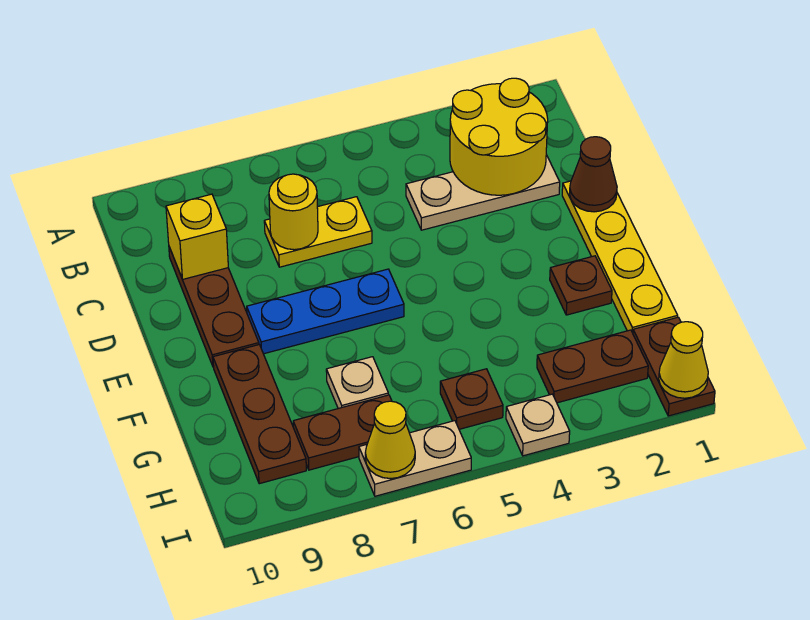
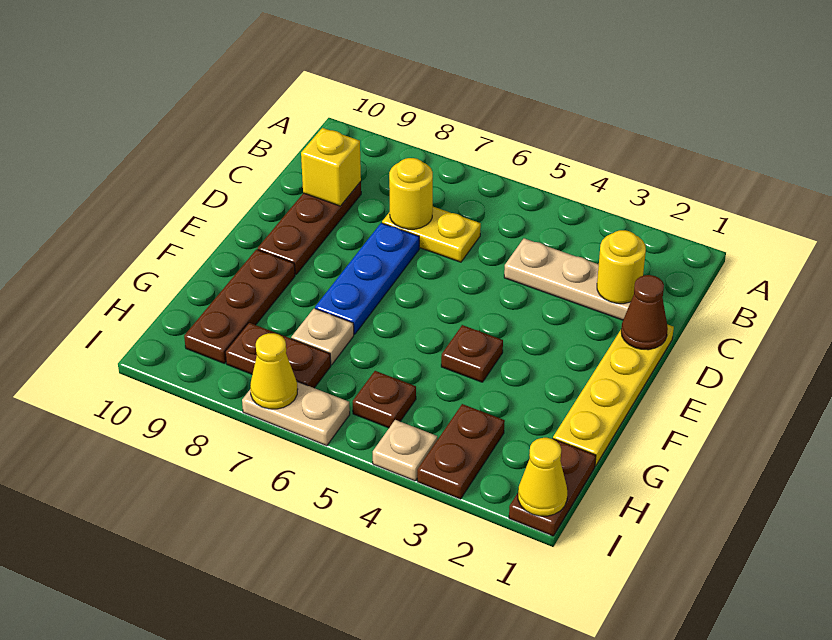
yellow 2x2 round brick [450,78,548,195] -> yellow 1x1 round brick [597,230,646,304]
blue 1x3 plate [247,269,404,354] -> blue 1x3 plate turned to [315,223,419,334]
brown 1x1 plate [550,256,612,315] -> brown 1x1 plate moved to [441,325,503,382]
brown 1x2 plate [537,330,648,403] -> brown 1x2 plate turned to [417,404,505,499]

